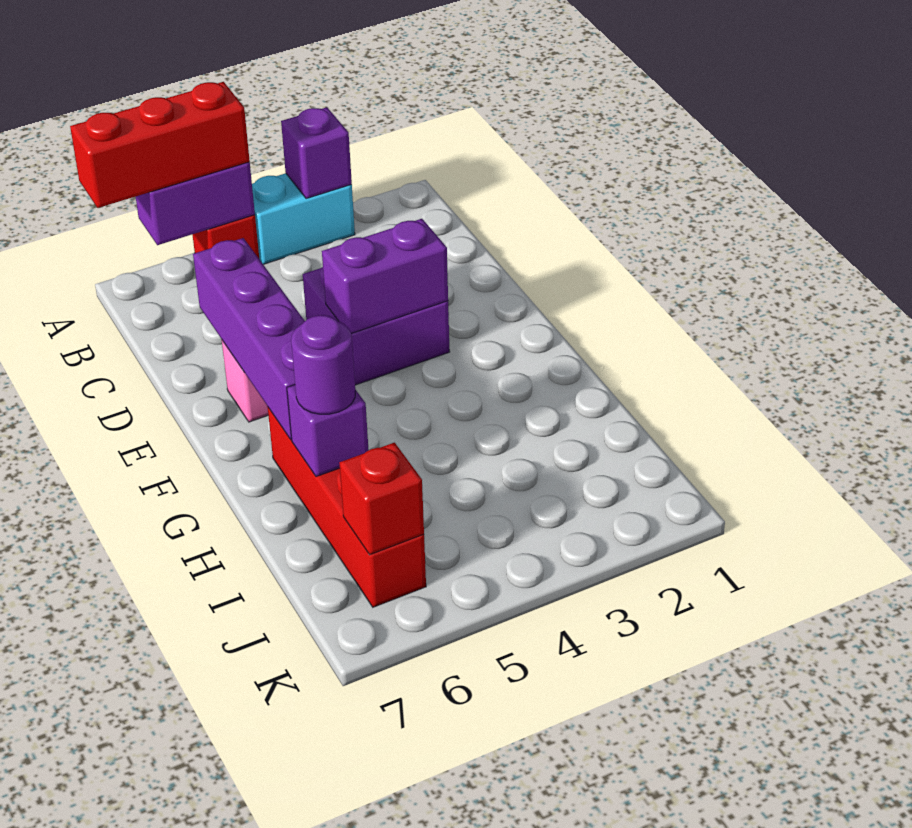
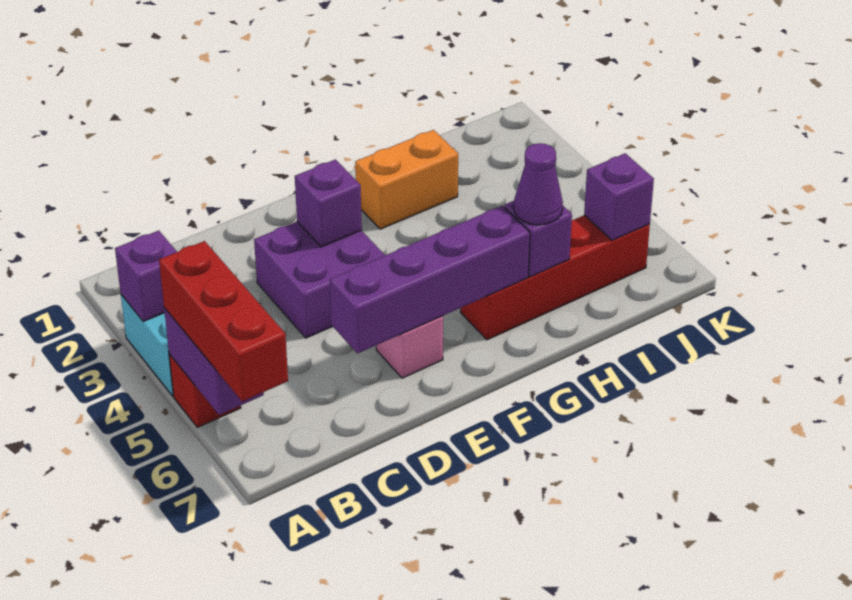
purple 1x2 brick [322,219,448,333] -> purple 1x1 brick [295,160,362,247]
none -> orange 1x2 brick [355,130,458,229]
purple 1x1 round brick [291,315,355,414] -> purple 1x1 cone [514,143,563,225]
red 1x1 brick [339,443,424,555] -> purple 1x1 brick [584,153,654,240]

